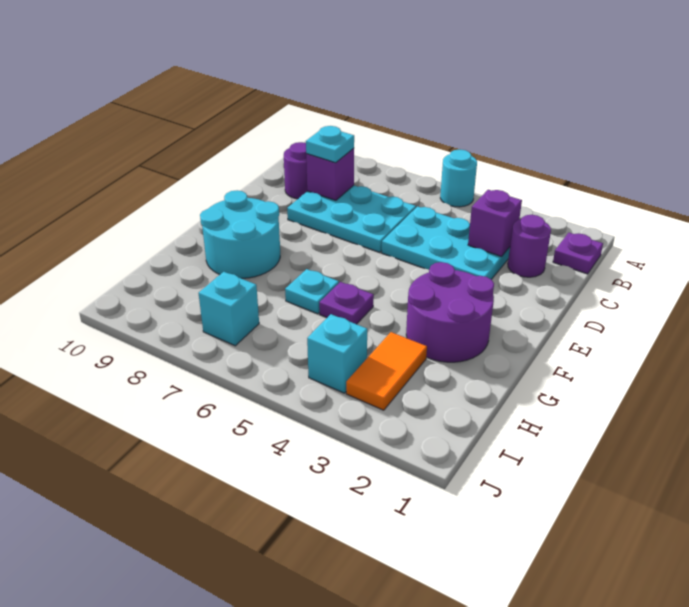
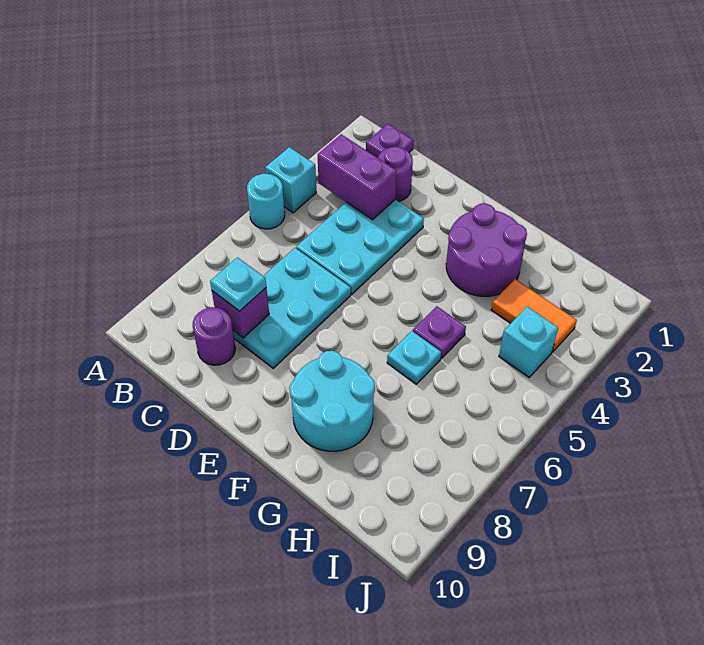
purple 1x1 brick [468,190,522,257] -> purple 1x2 brick [318,134,397,220]
cyan 1x1 brick [199,272,259,346] -> cyan 1x1 brick moved to [265,147,316,213]

